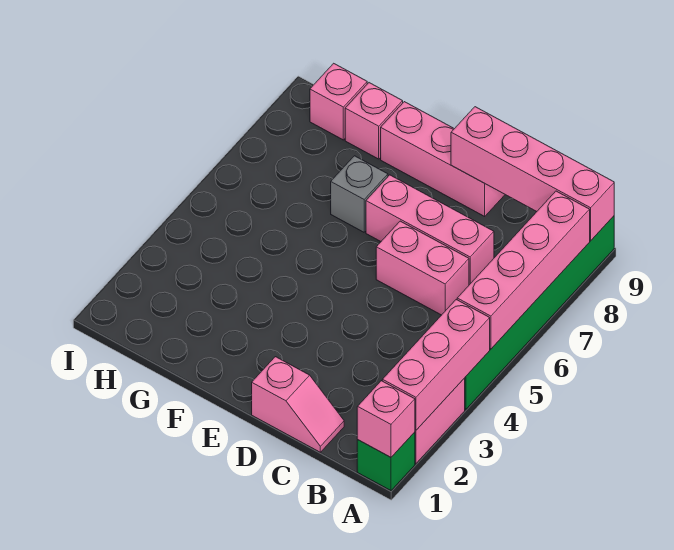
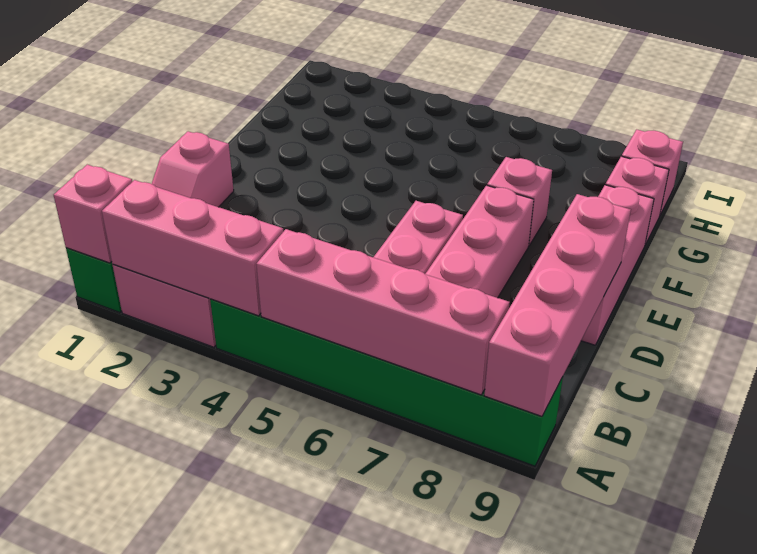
grey 1x1 brick [331,156,388,232] -> pink 1x1 brick [487,157,552,246]

